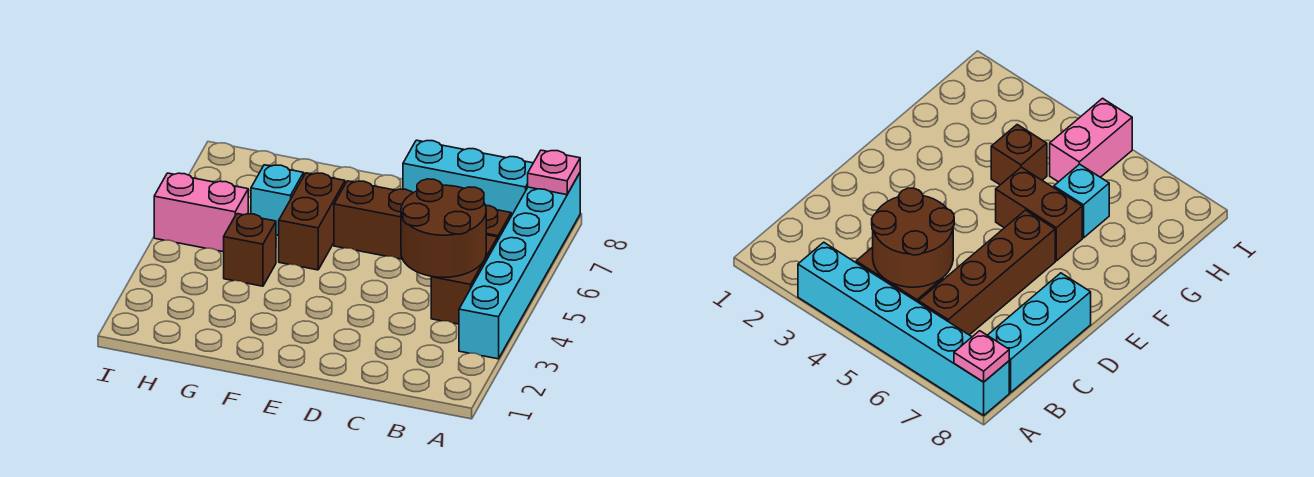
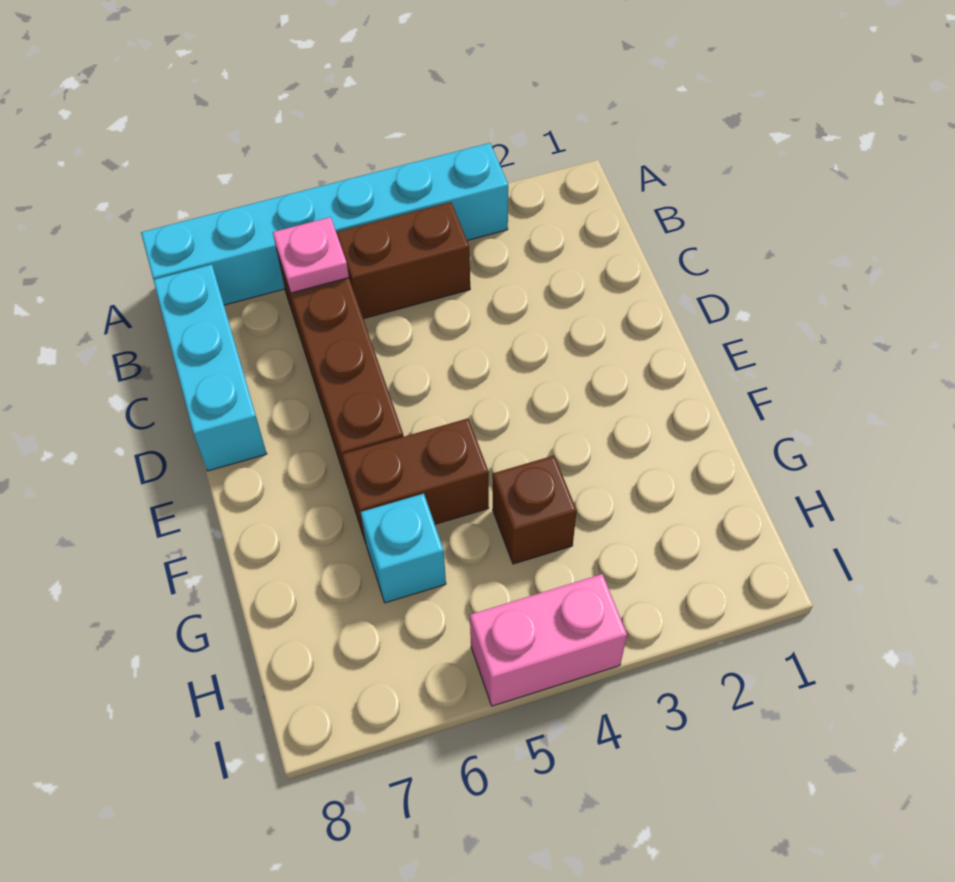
pink 1x1 plate [528,150,580,195] -> pink 1x1 plate moved to [273,217,349,293]
brown 2x2 round brick [401,179,486,277] -> none
pink 1x2 brick [154,173,248,252] -> pink 1x2 brick turned to [470,574,627,706]

